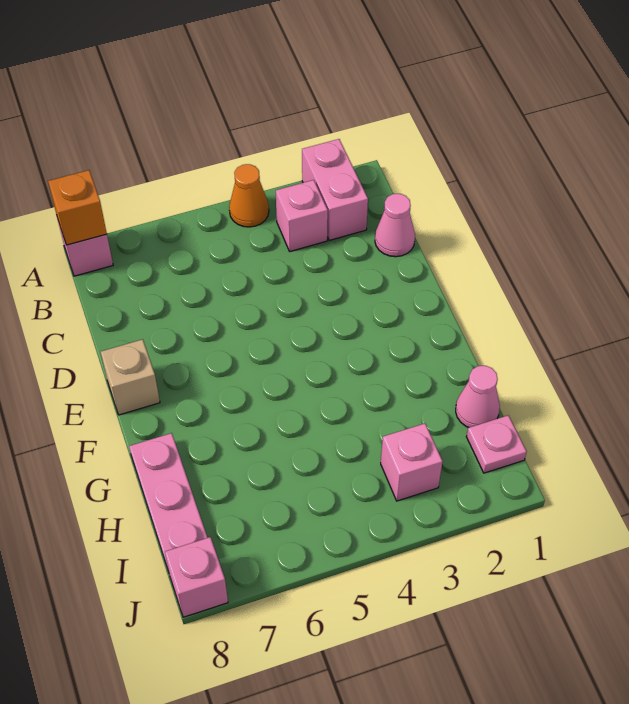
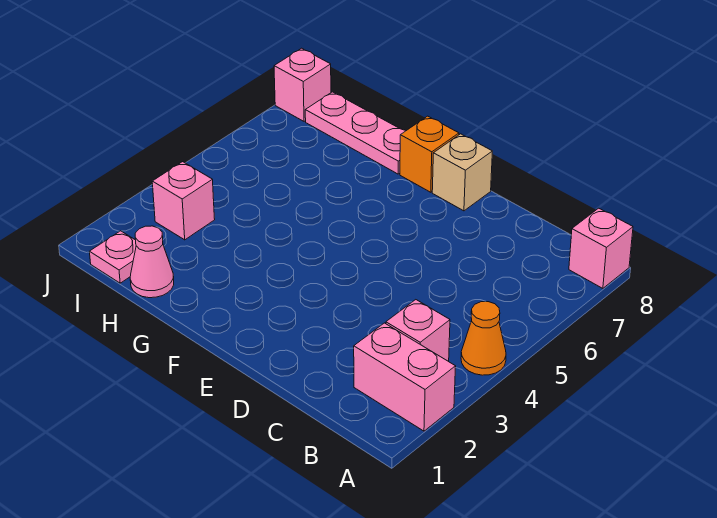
orange 1x1 brick [48,170,107,245] -> orange 1x1 brick moved to [400,116,459,192]
pink 1x1 cone [375,194,415,257] -> none

